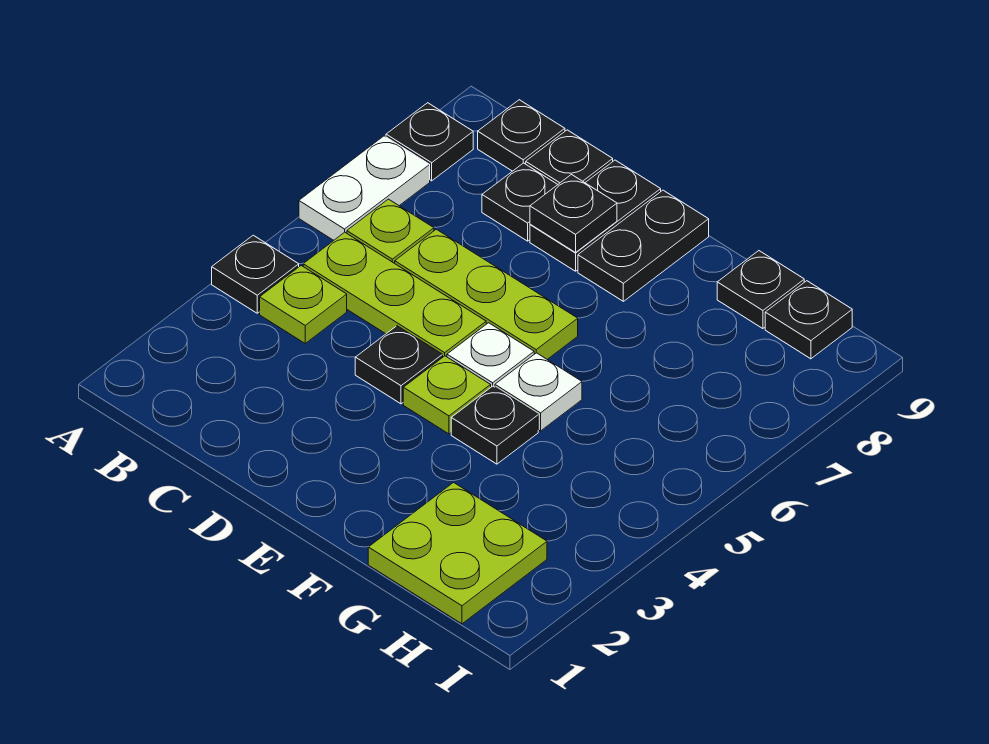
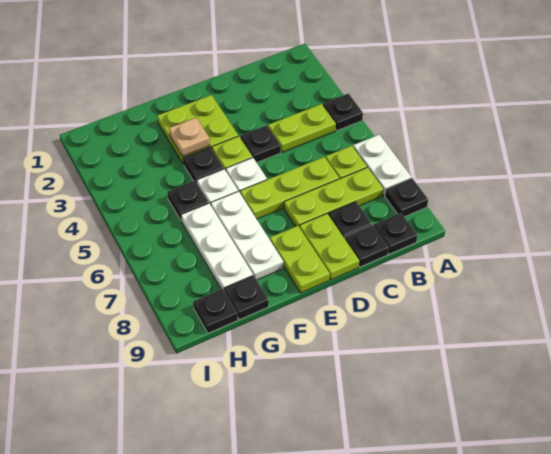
lime 1x1 plate [260,266,347,343] -> lime 1x2 plate [268,104,336,152]
lime 1x3 plate [303,232,486,357] -> lime 1x3 plate moved to [284,167,383,227]
black 1x2 plate [530,160,661,271] -> lime 1x2 plate [299,214,359,280]
black 1x1 plate [530,175,617,253] -> black 1x1 plate moved to [167,181,209,221]
black 1x2 plate [578,190,709,301] -> lime 1x2 plate [270,226,330,293]
none -> tan 1x1 plate [169,118,210,156]
none -> white 1x3 plate [211,191,283,280]
lime 2x2 plate [368,483,547,624] -> lime 2x2 plate moved to [157,95,238,164]
none -> white 1x3 plate [181,203,253,291]

